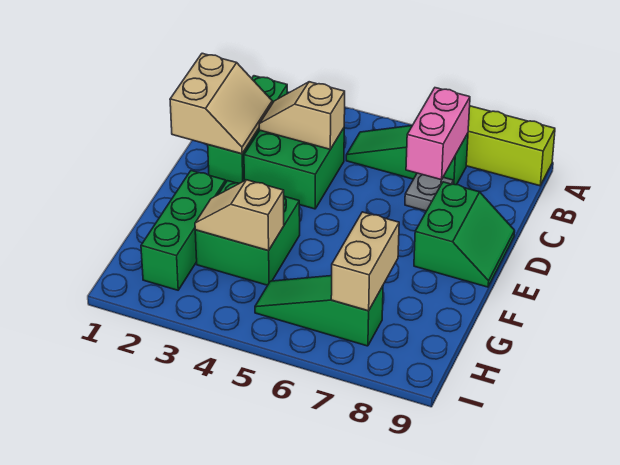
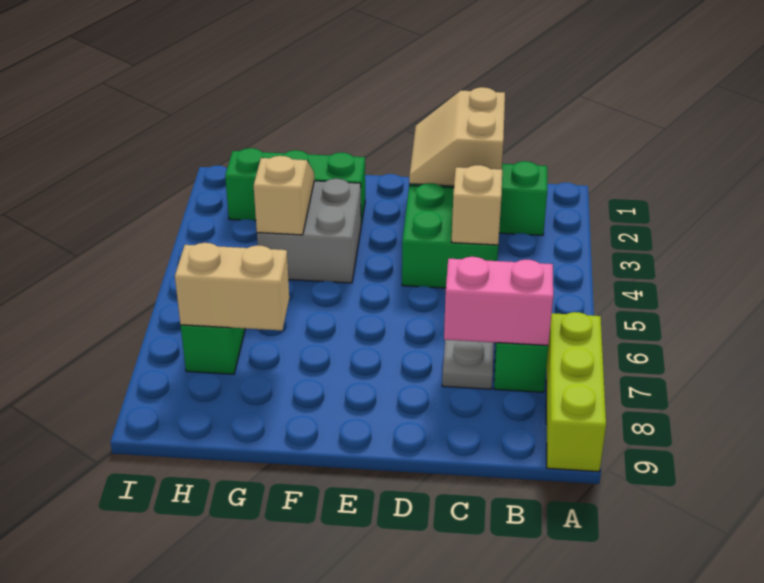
tan 2x2 slope [170,53,272,154] -> tan 2x2 slope turned to [409,87,505,186]
green 2x2 slope [414,182,515,287] -> none
green 2x2 brick [195,181,300,285] -> grey 2x2 brick [257,179,361,283]

